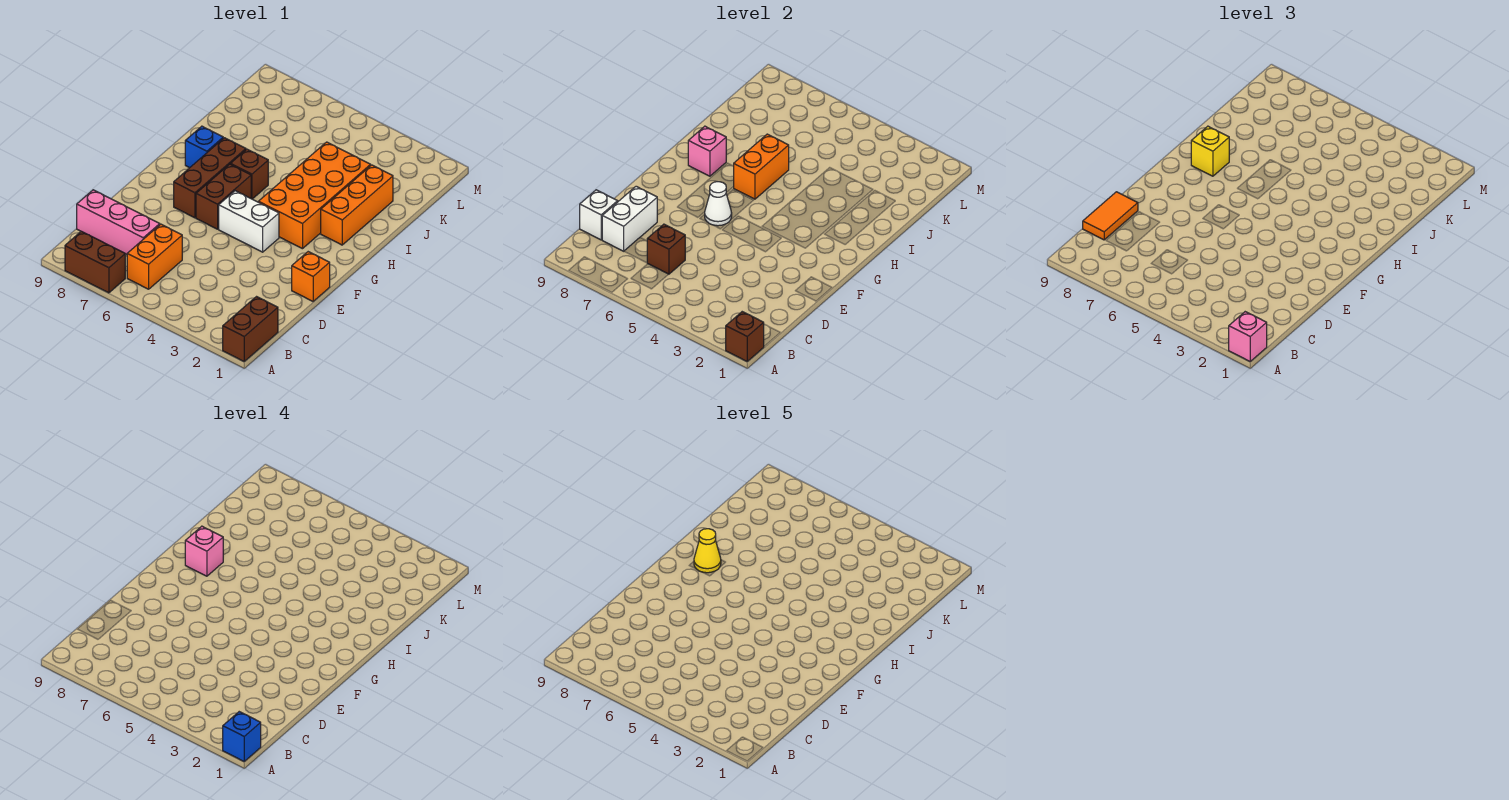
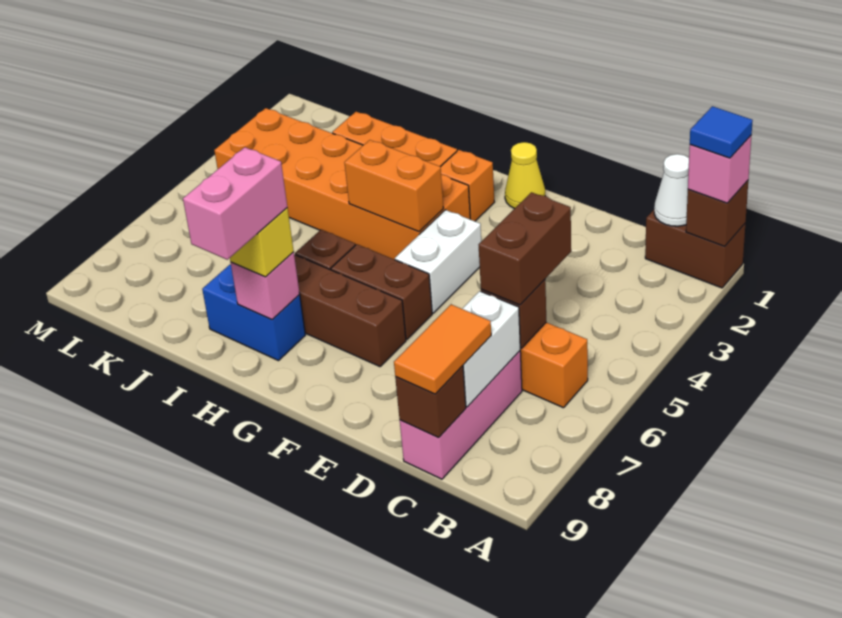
blue 1x1 brick [223,712,261,761] -> blue 1x1 tile [690,106,753,158]
brown 1x2 brick [65,231,125,293] -> brown 1x2 brick moved to [479,192,571,305]
white 1x2 brick [602,186,657,251] -> white 1x2 brick turned to [462,291,520,407]
white 1x1 brick [580,190,618,240] -> brown 1x1 brick [395,366,466,438]
orange 1x2 tile [1083,192,1138,240] -> orange 1x2 tile turned to [394,304,491,394]
orange 1x1 brick [292,252,330,301] -> orange 1x1 brick moved to [441,150,494,221]
white 1x1 cone [705,182,732,226] -> white 1x1 cone moved to [654,154,689,226]
orange 2x4 brick [258,142,371,249] -> orange 2x6 brick [214,108,470,260]
orange 1x2 brick [733,134,789,199] -> orange 1x2 brick moved to [344,140,444,232]
blue 1x1 brick [185,126,223,168] -> blue 1x2 brick [202,264,305,361]
pink 1x1 brick [185,526,223,576] -> pink 1x2 brick [183,147,287,260]
yellow 1x1 cone [694,529,721,573] -> yellow 1x1 cone moved to [505,142,545,209]

